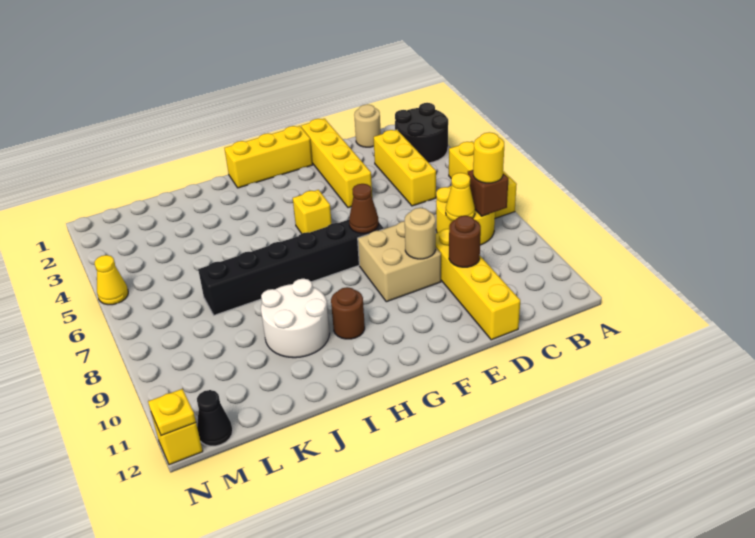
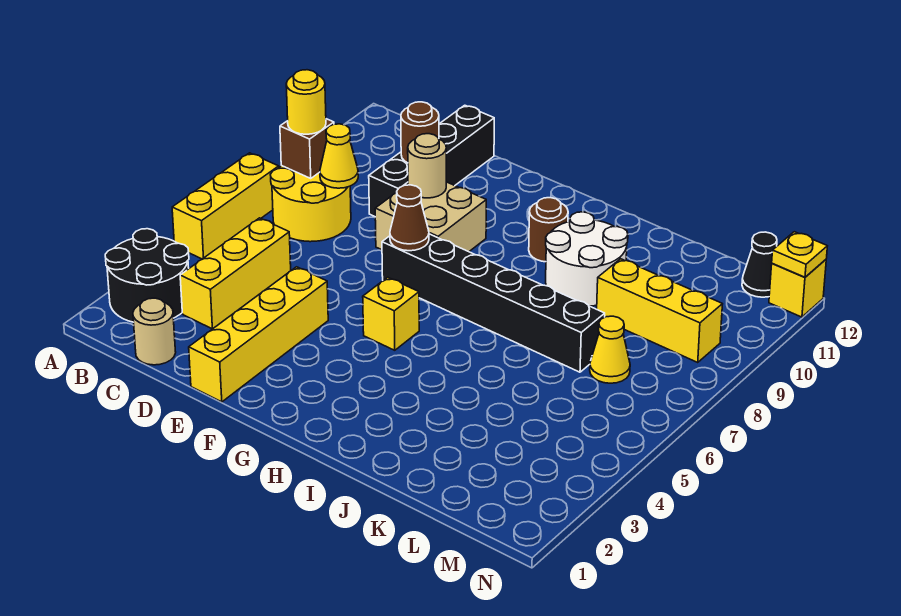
yellow 1x4 brick [436,229,520,340] -> black 1x4 brick [369,105,494,216]
yellow 1x3 brick [224,126,313,188] -> yellow 1x3 brick moved to [597,259,722,362]
yellow 1x1 cone [95,255,128,305] -> yellow 1x1 cone moved to [590,316,630,383]

